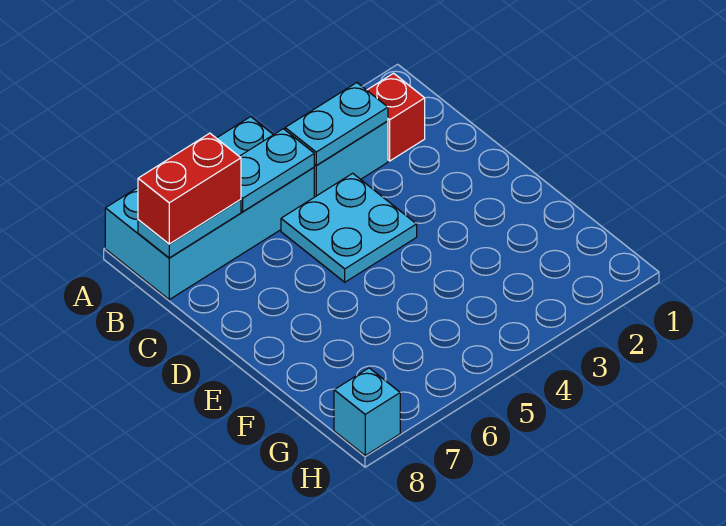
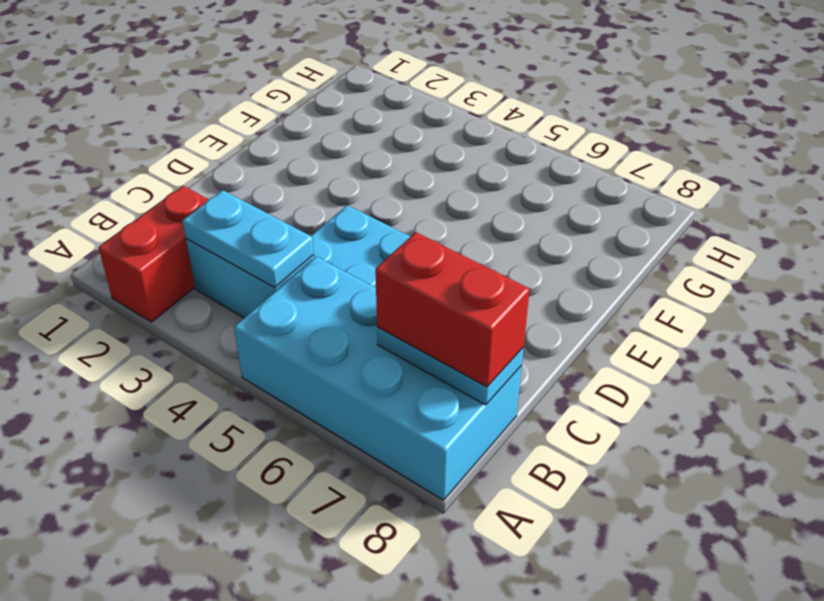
red 1x1 brick [367,73,425,161] -> red 1x2 brick [99,186,209,322]
cyan 1x2 plate [239,129,314,212] -> none
cyan 1x1 brick [334,368,400,455] -> none

